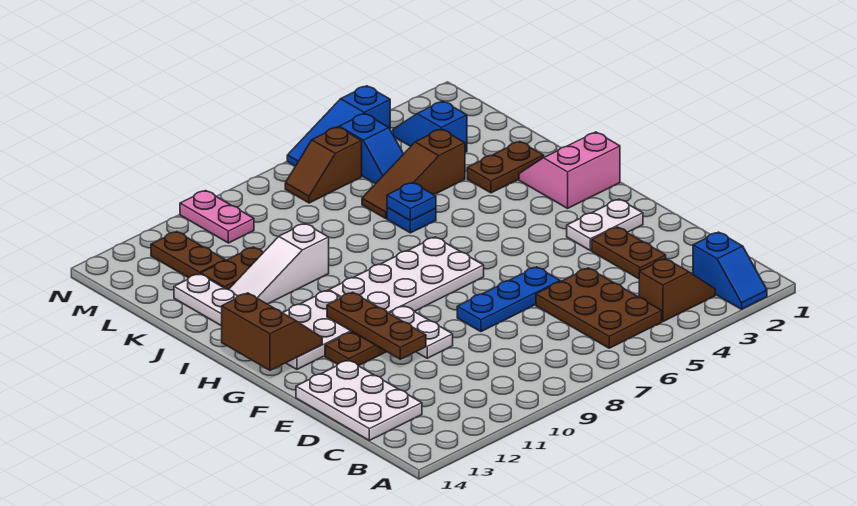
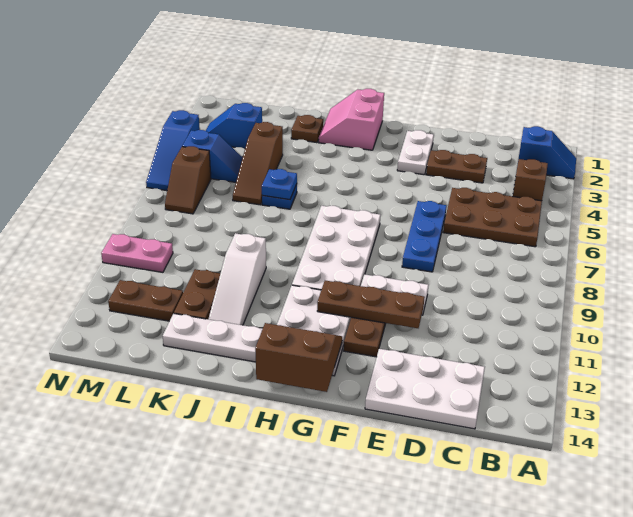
brown 1x2 plate [467,142,544,193] -> brown 1x1 plate [291,115,323,143]

